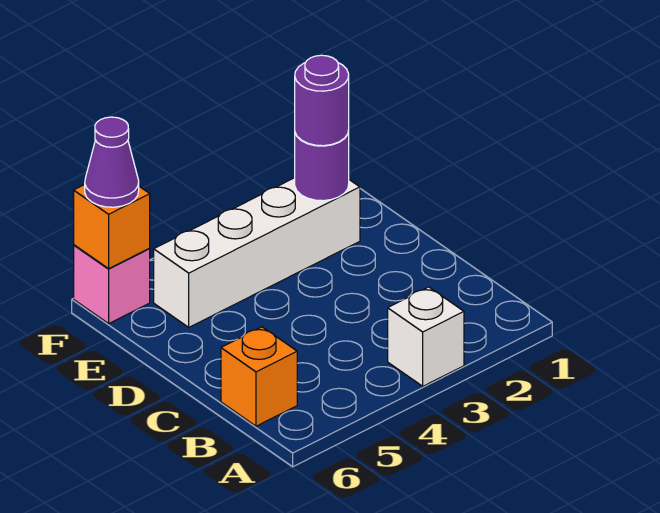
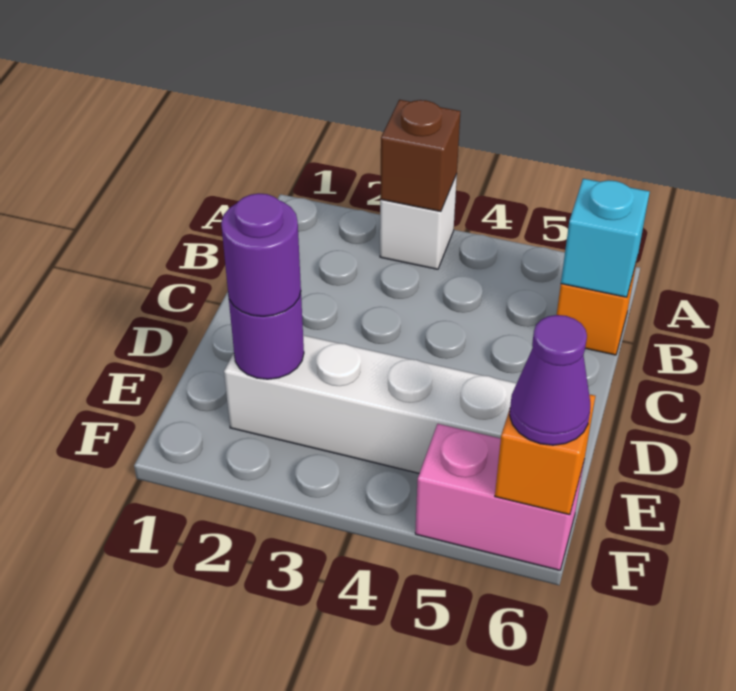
none -> brown 1x1 brick [380,100,460,212]
none -> cyan 1x1 brick [561,179,650,297]
pink 1x1 brick [74,245,150,324] -> pink 1x2 brick [415,424,584,570]

